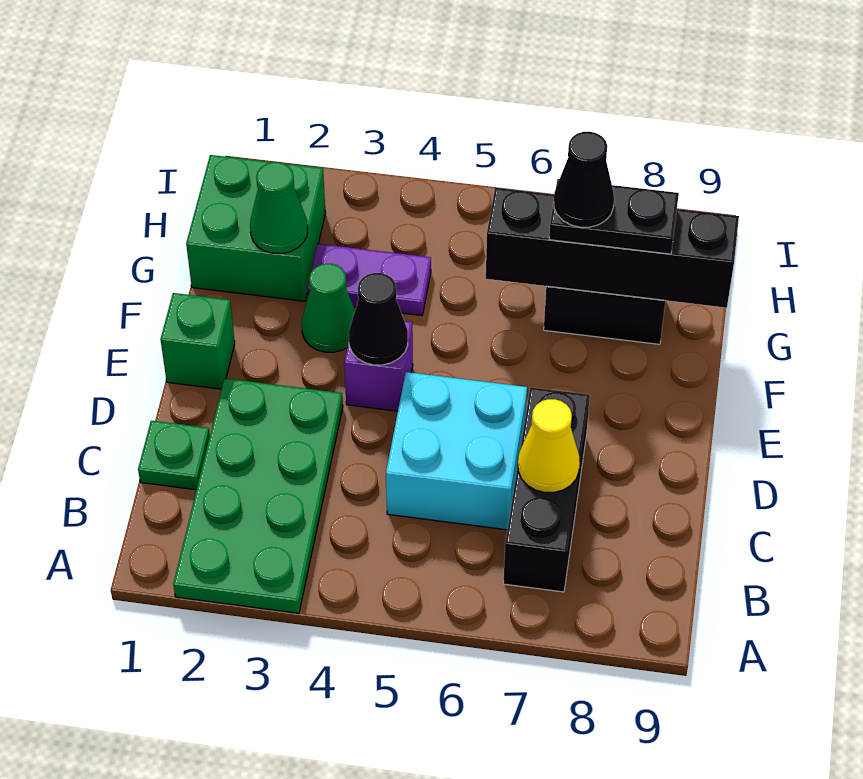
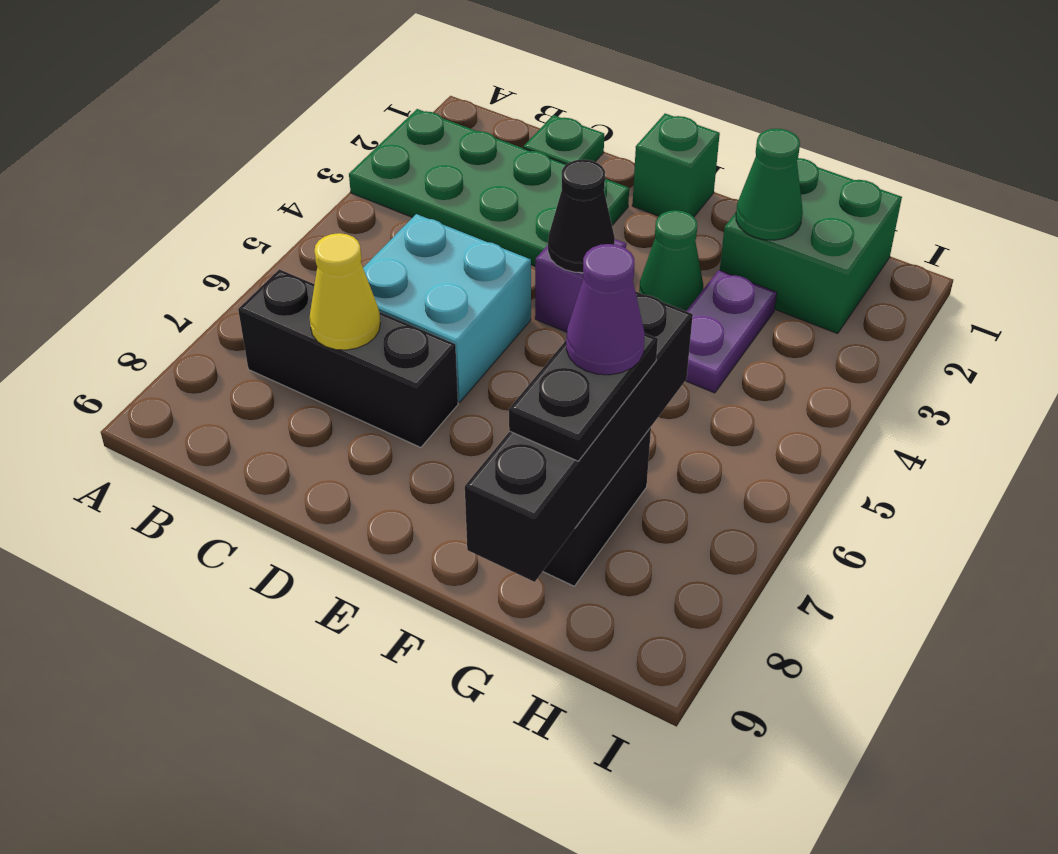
black 1x1 cone [554,132,614,227] -> purple 1x1 cone [566,244,645,375]

